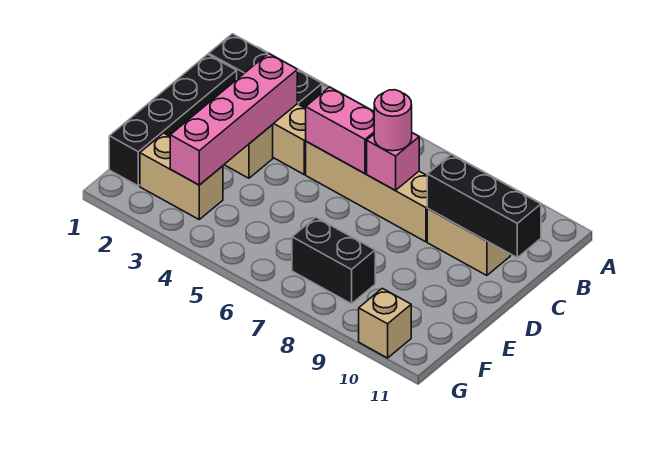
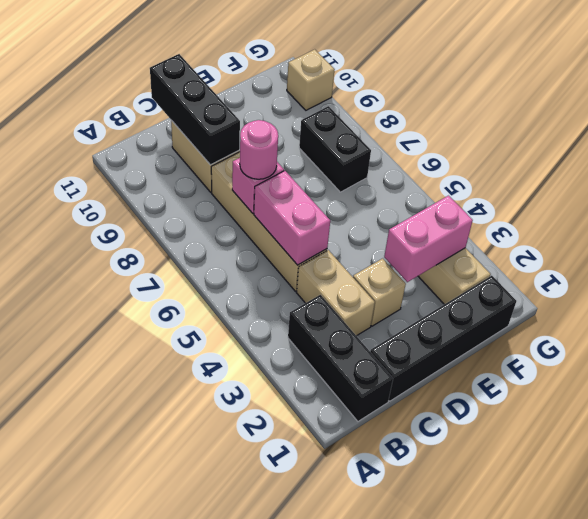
pink 1x4 brick [170,53,297,185] -> pink 1x2 brick [384,196,473,282]

